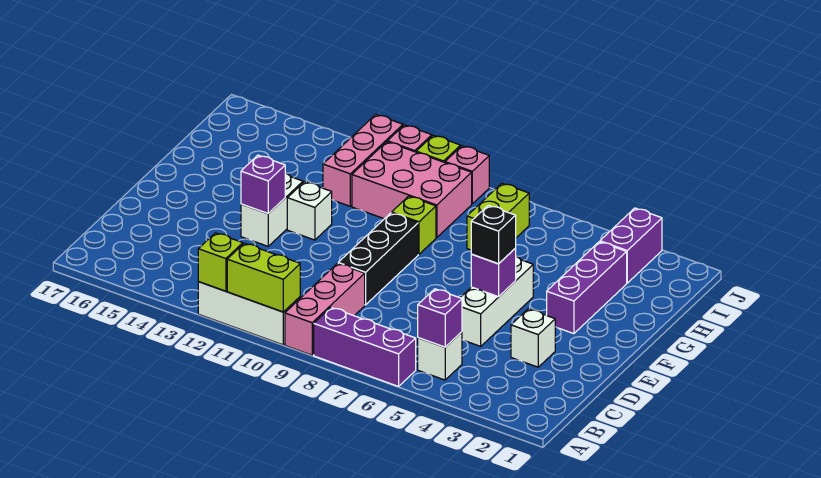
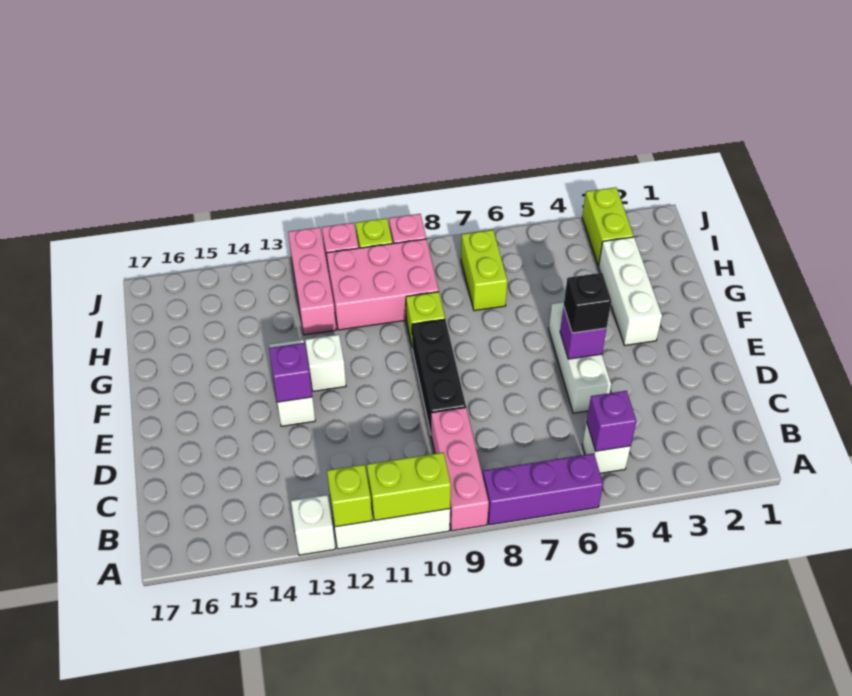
white 1x1 brick [511,309,555,367] -> white 1x1 brick moved to [291,495,335,555]
purple 1x3 brick [547,242,627,334] -> white 1x3 brick [599,237,662,346]
purple 1x2 brick [600,208,662,283] -> lime 1x2 brick [582,187,634,266]

